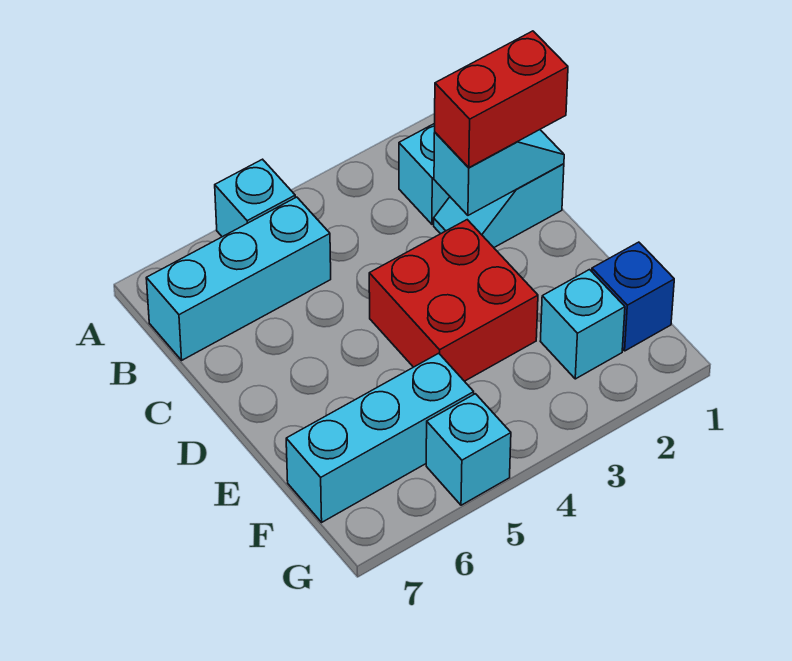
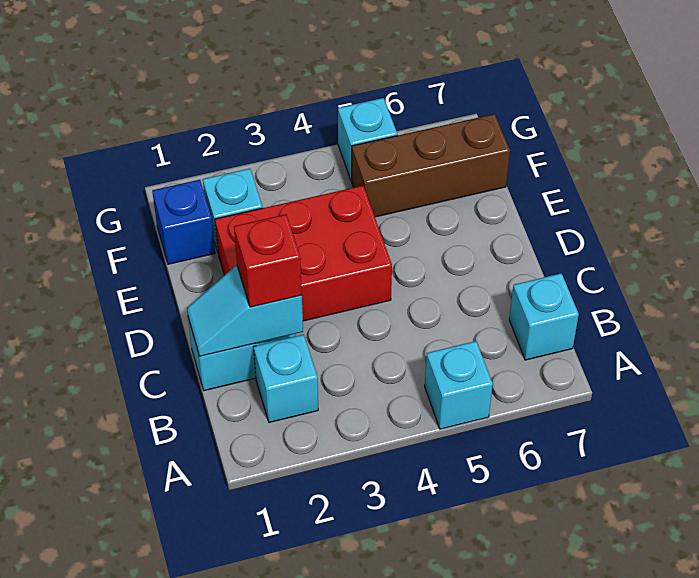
cyan 1x3 brick [146,197,331,360] -> cyan 1x1 brick [509,273,579,360]
red 1x2 brick [435,31,568,168] -> red 1x1 brick [234,214,302,307]
red 2x2 brick [369,220,538,381] -> red 2x3 brick [215,186,392,321]
cyan 1x3 brick [286,353,474,522] -> brown 1x3 brick [352,114,510,217]

